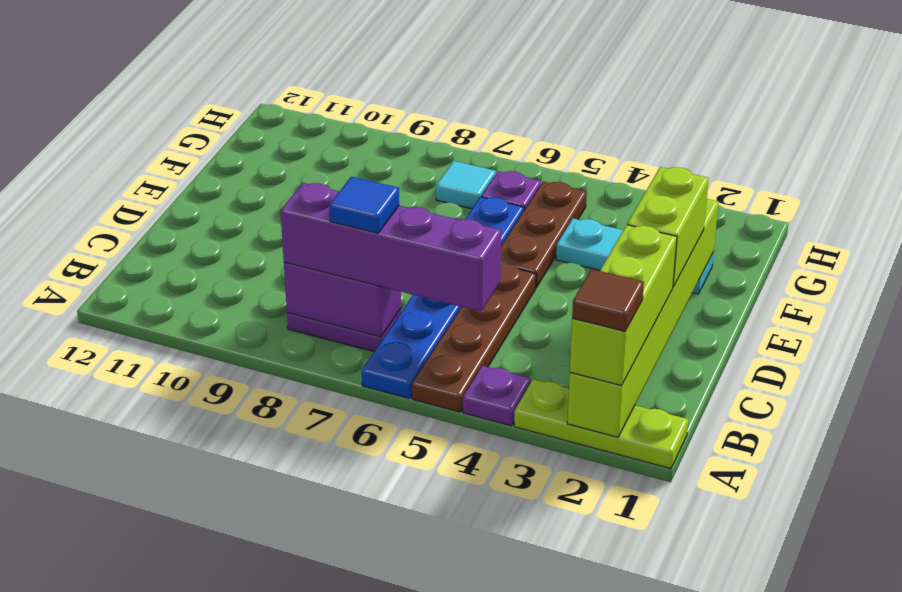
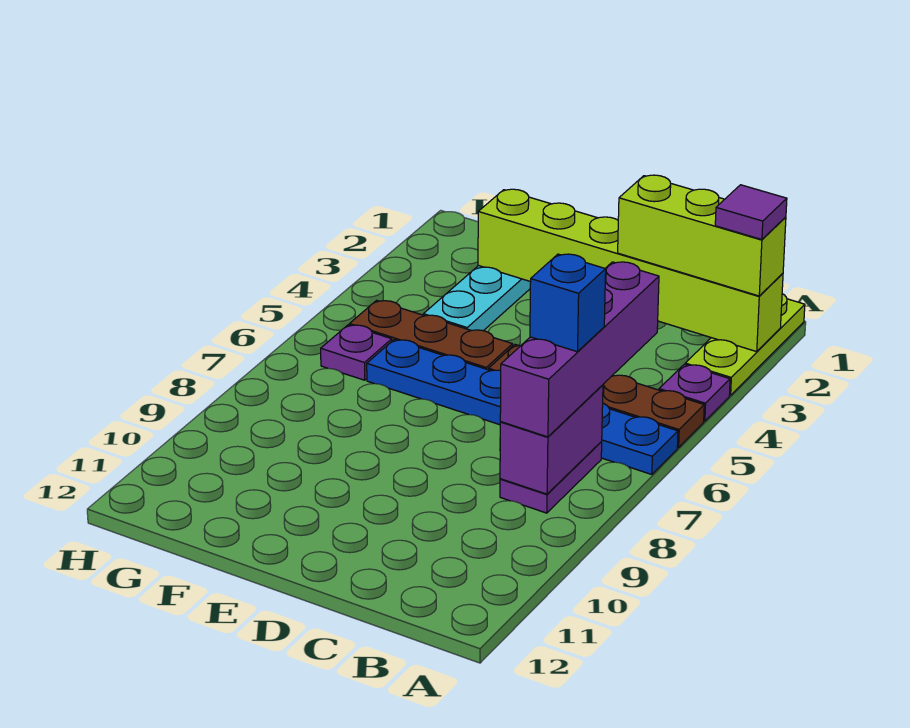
brown 1x1 tile [572,269,644,331] -> purple 1x1 tile [715,185,787,240]
blue 1x1 tile [329,177,399,233] -> blue 1x1 brick [530,254,606,352]
lime 1x2 brick [627,167,709,287] -> none
cyan 1x1 tile [436,161,496,209] -> none

